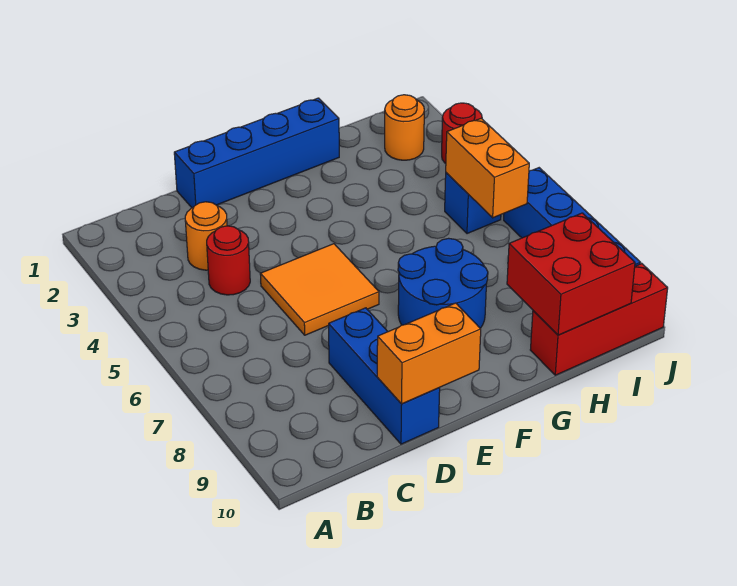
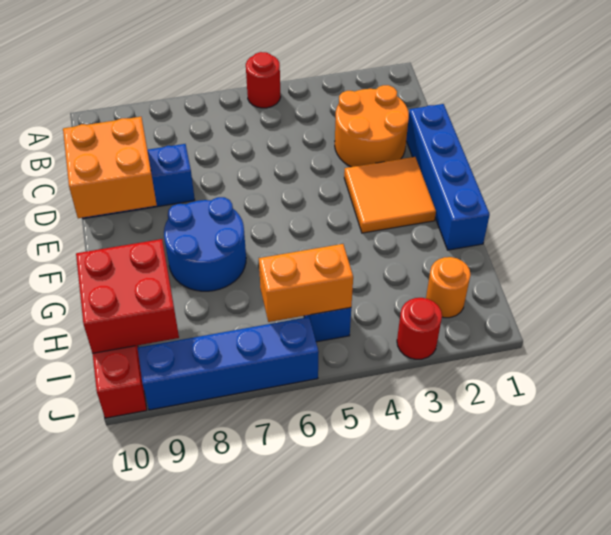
orange 1x1 round brick [185,202,227,270] -> orange 2x2 round brick [335,85,409,167]
red 1x1 round brick [207,226,250,295] -> red 1x1 round brick moved to [246,52,281,108]
orange 2x2 tile [260,244,379,335] -> orange 2x2 tile moved to [344,157,436,233]
orange 1x2 brick [377,303,481,404] -> orange 2x2 brick [63,117,157,218]

